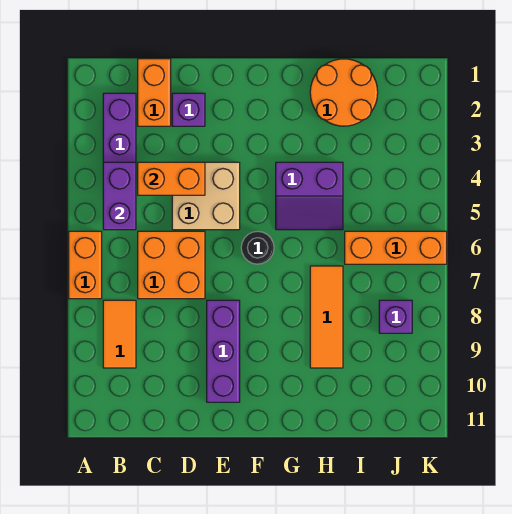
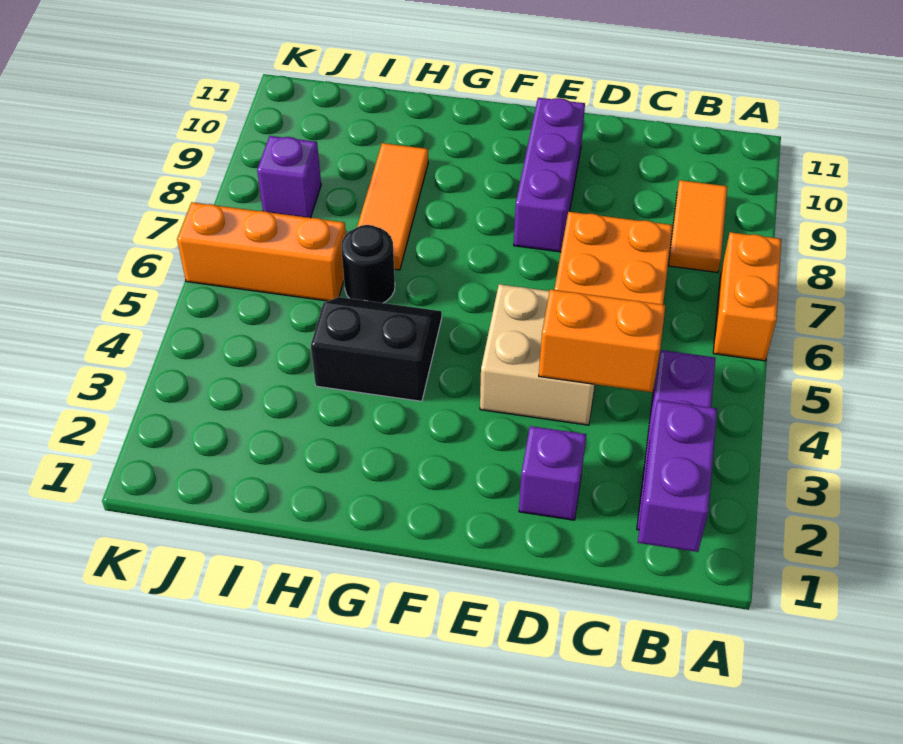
purple 1x2 brick [103,162,136,230] -> purple 1x2 brick moved to [638,400,717,552]
orange 1x2 brick [138,59,171,126] -> none
black 1x1 round brick [241,231,274,264] -> black 1x1 round brick moved to [341,225,395,303]
purple 2x2 slope [276,162,343,230] -> black 2x2 slope [311,297,442,401]
orange 2x2 round brick [310,59,378,126] -> none

